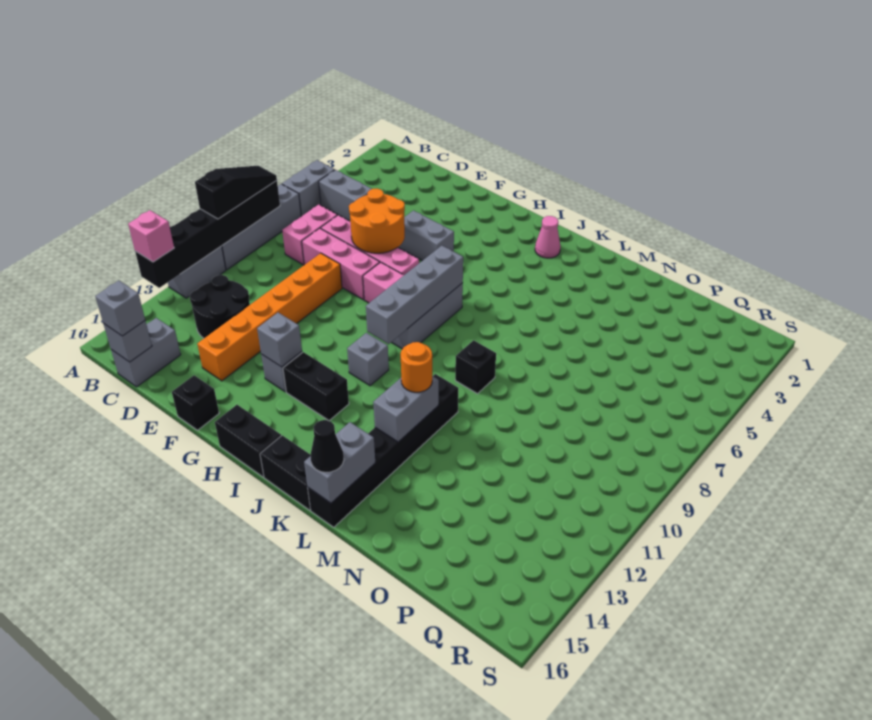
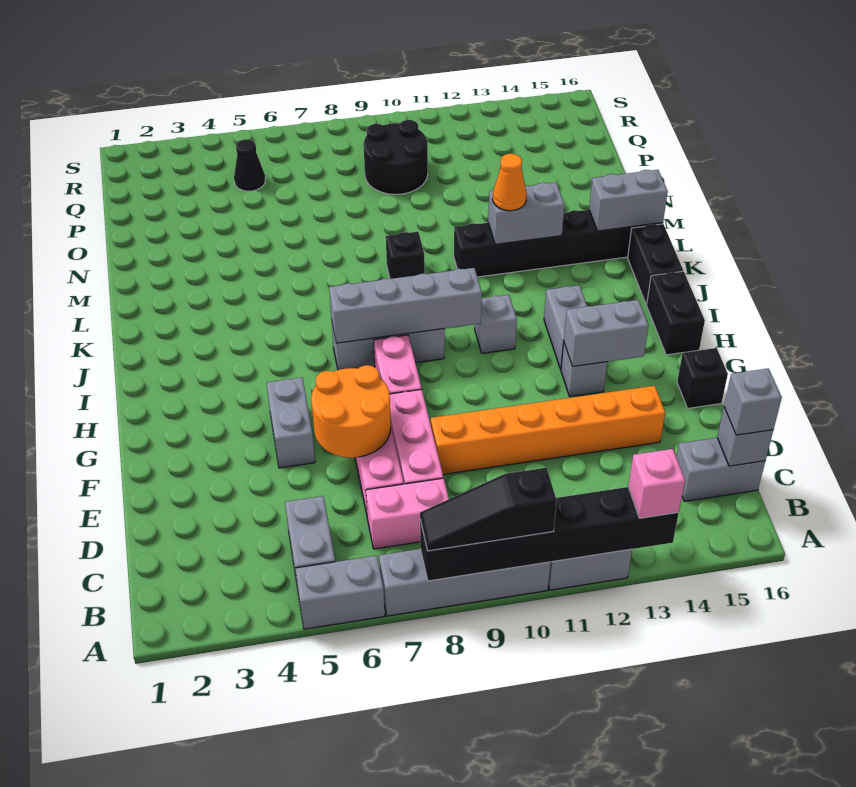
black 2x2 round brick [190,275,250,338] -> black 2x2 round brick moved to [364,120,428,194]
grey 1x1 brick [257,313,302,367] -> grey 1x2 brick [564,300,649,367]
black 1x2 brick [283,352,349,421] -> grey 1x2 brick [544,285,587,369]
pink 1x1 cone [535,216,561,258] -> none
orange 1x1 round brick [401,342,432,392] -> orange 1x1 cone [493,154,527,211]
black 1x1 cone [311,420,344,473] -> black 1x1 cone moved to [234,139,265,191]

